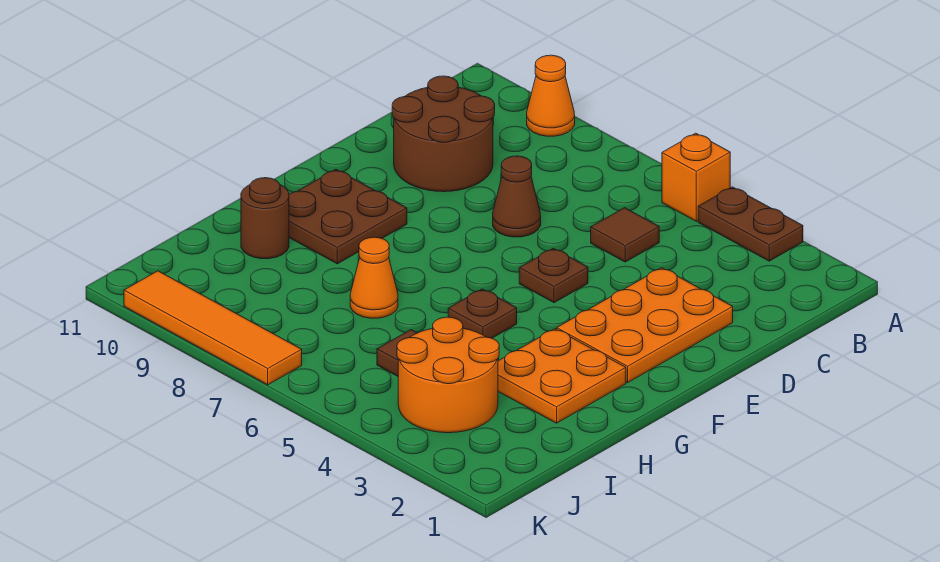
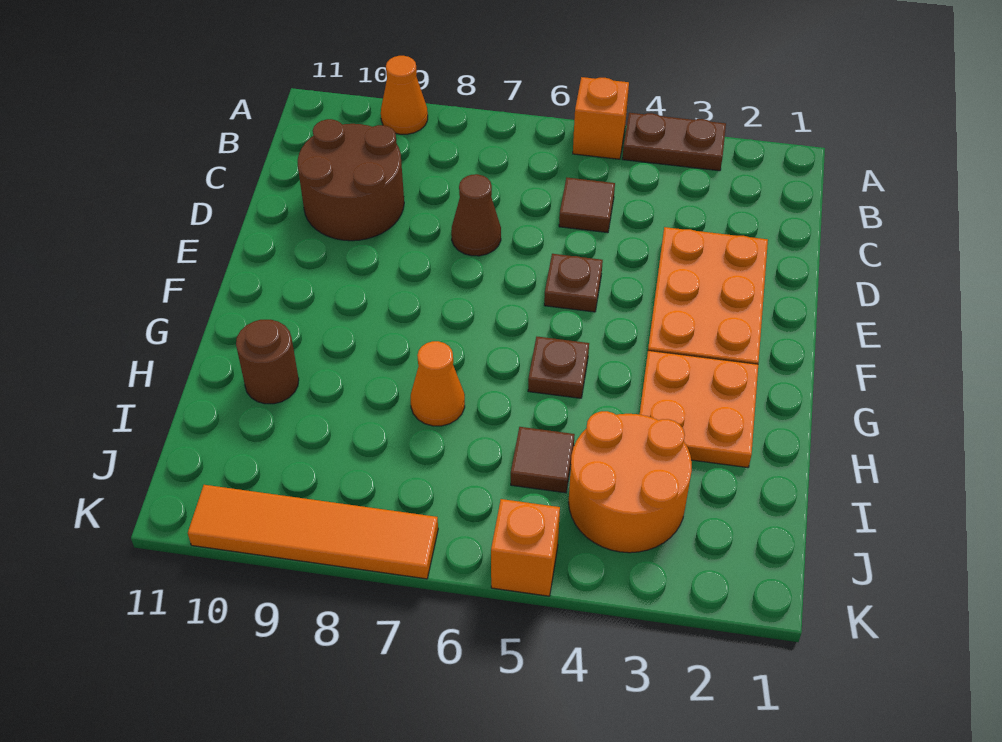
brown 2x2 plate [289,169,407,264] -> none
none -> orange 1x1 brick [491,499,560,596]

